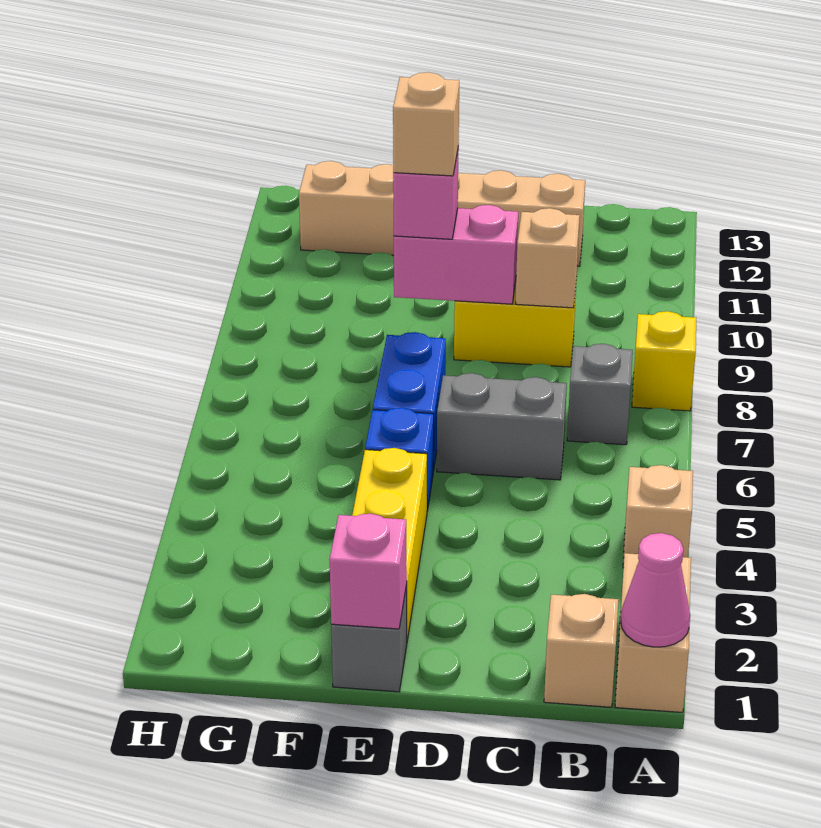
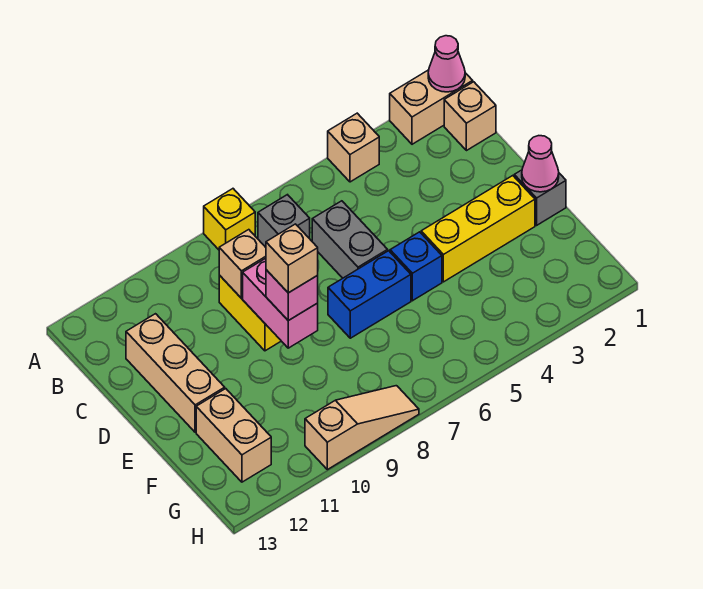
pink 1x1 brick [329,514,407,629] -> pink 1x1 cone [522,136,559,192]
none -> tan 1x3 slope [305,386,419,470]

